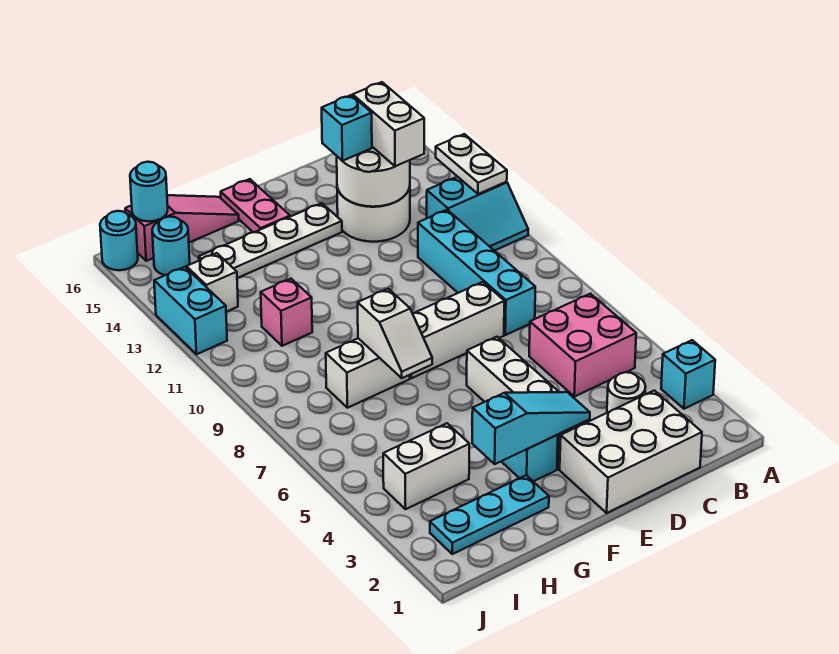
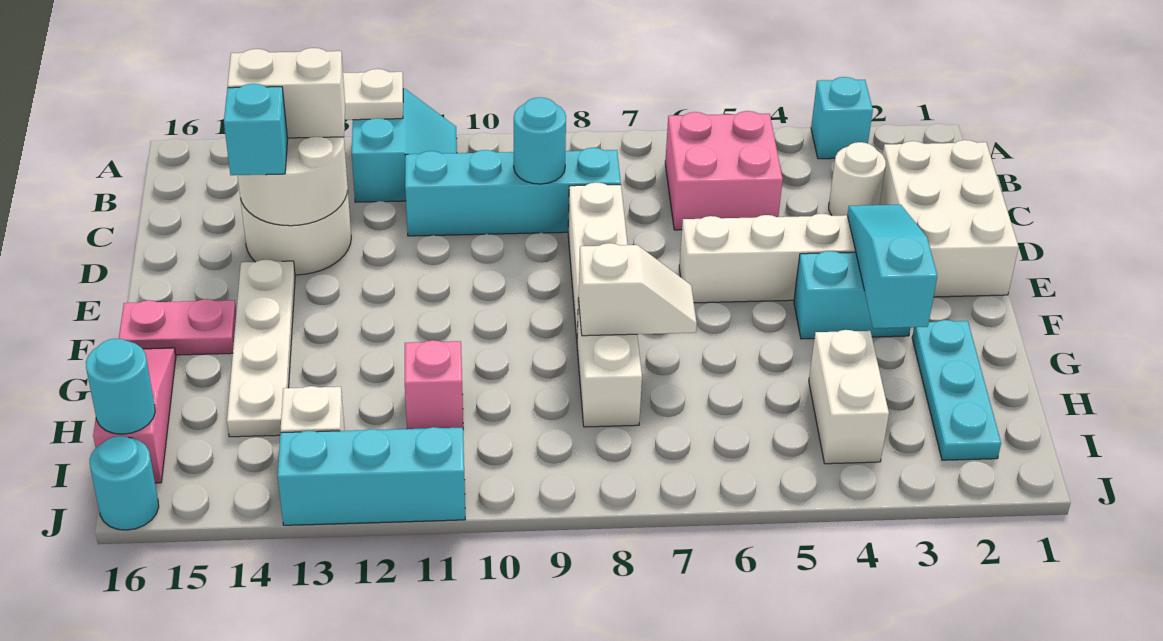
cyan 1x1 round brick [152,217,190,275] -> cyan 1x1 round brick moved to [514,97,566,184]
cyan 1x2 brick [154,267,227,354] -> cyan 1x3 brick [278,427,465,525]

